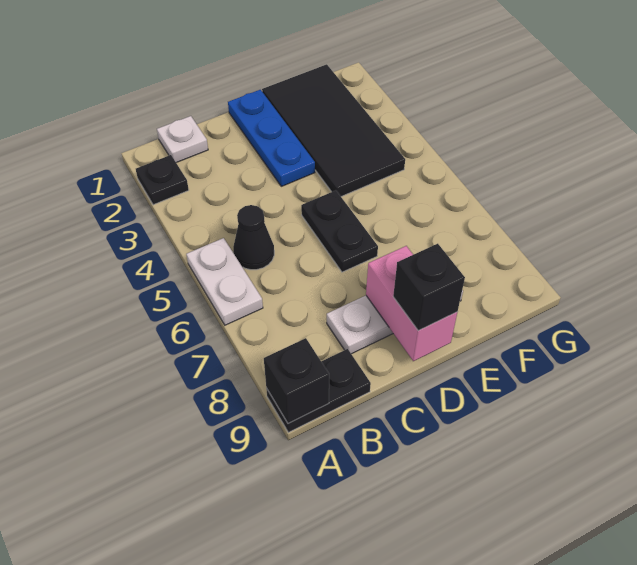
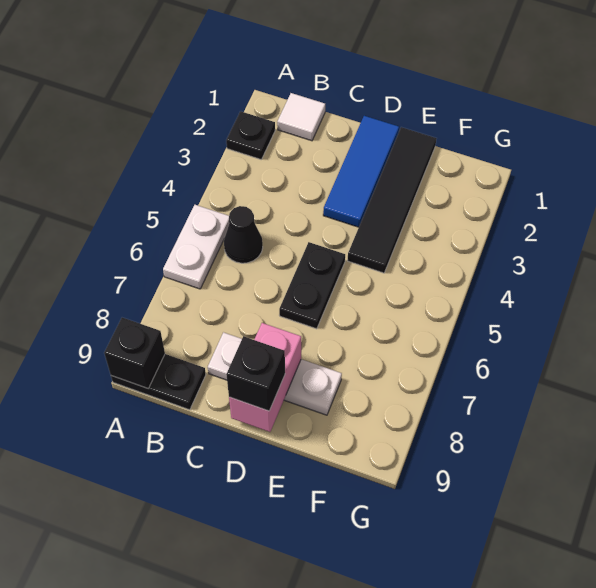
white 1x1 plate [157,116,208,163] -> white 1x1 tile [277,93,325,141]
blue 1x3 plate [228,90,315,186] -> blue 1x3 tile [323,116,399,227]
black 2x4 tile [262,64,405,197] -> black 1x4 tile [347,127,436,273]

